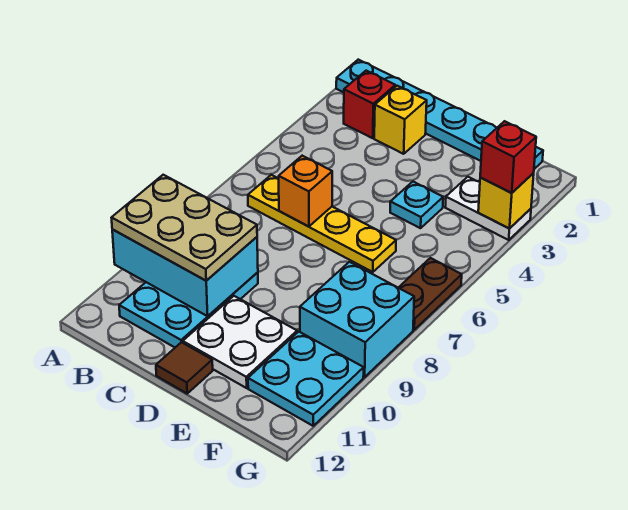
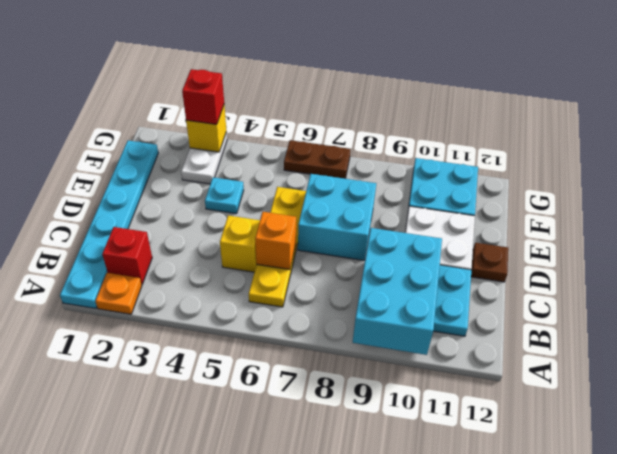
none -> orange 1x1 plate [95,273,142,314]
tan 2x3 plate [112,175,257,281] -> none
yellow 1x1 brick [374,86,427,154] -> yellow 1x1 brick moved to [220,215,260,272]
brown 1x1 tile [156,342,213,393] -> brown 1x1 plate [471,243,508,282]
cyan 2x2 brick [300,262,414,377] -> cyan 2x2 brick moved to [298,174,376,260]

